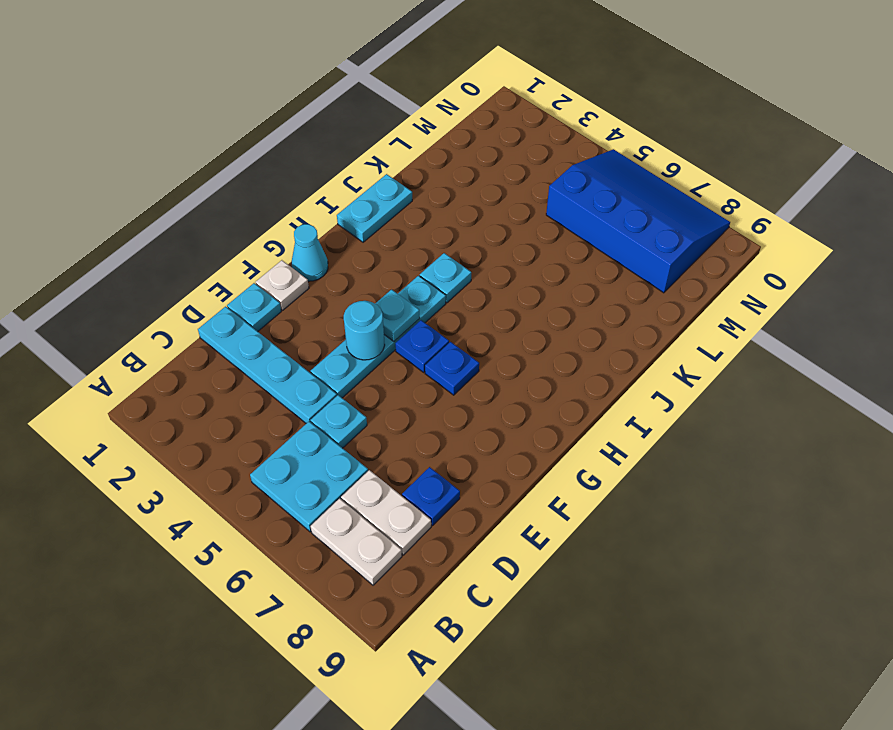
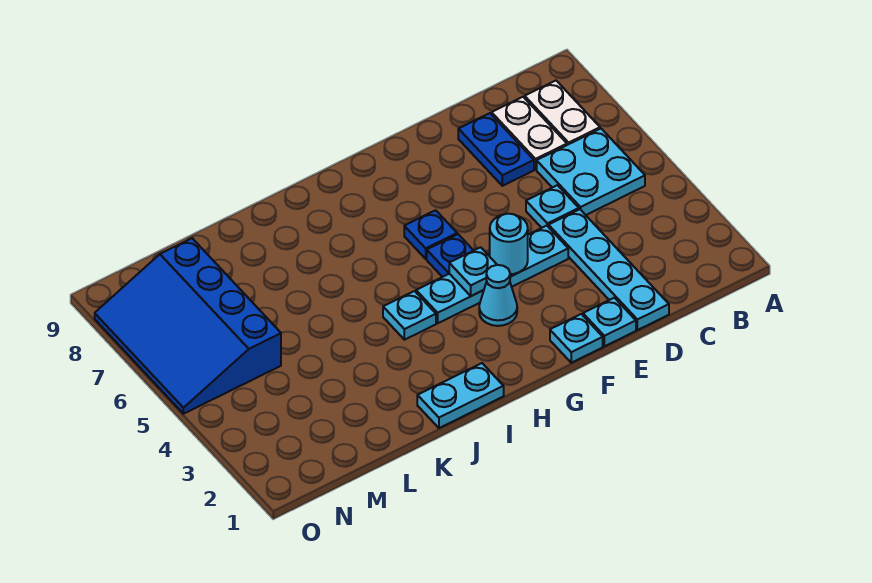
blue 1x1 plate [402,467,460,526] -> blue 1x2 plate [458,113,534,186]
white 1x1 plate [256,260,309,310] -> cyan 1x1 plate [550,314,603,363]
cyan 1x1 cone [292,224,328,281] -> cyan 1x1 cone moved to [479,265,517,326]

